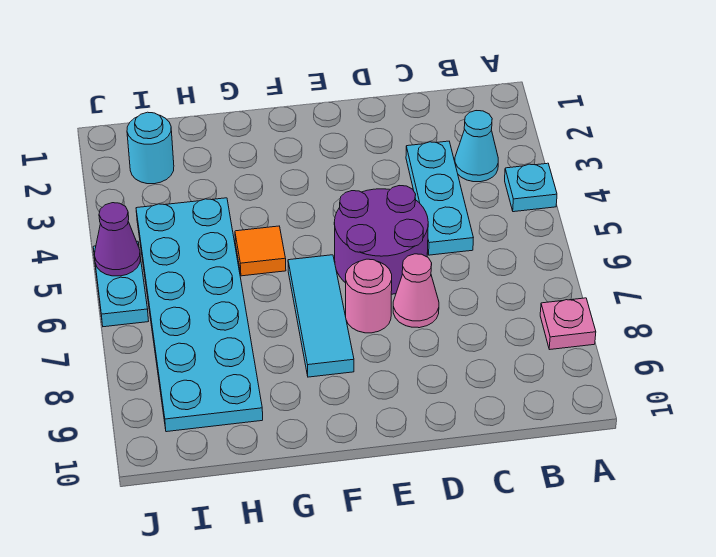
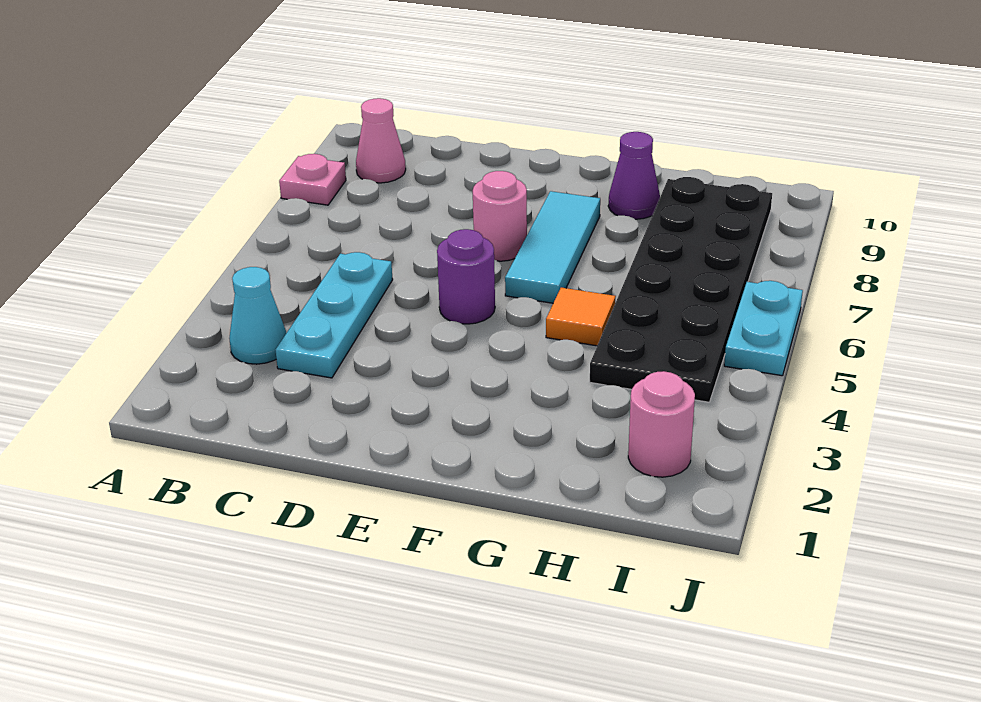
cyan 1x1 plate [505,163,557,212] -> none
purple 2x2 round brick [334,186,428,294] -> purple 1x1 round brick [437,229,495,324]
pink 1x1 cone [393,254,439,328] -> pink 1x1 cone moved to [356,98,406,183]
cyan 2x6 plate [136,198,263,432] -> black 2x6 plate [590,177,772,402]
cyan 1x1 round brick [127,112,174,184] -> pink 1x1 round brick [628,371,695,477]
purple 1x1 cone [95,203,141,276] -> purple 1x1 cone moved to [608,132,660,219]

